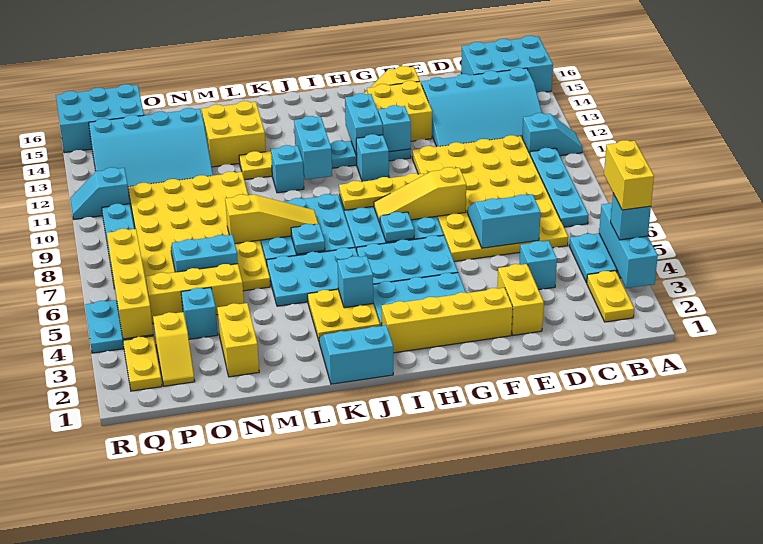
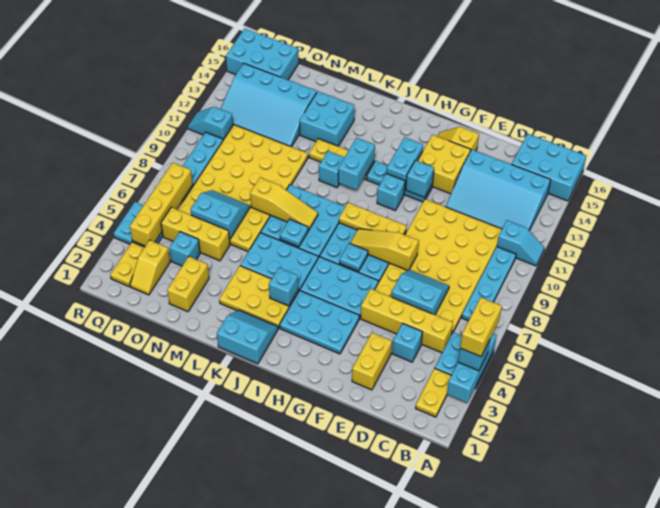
yellow 1x4 brick [381,288,513,353] -> yellow 1x4 brick moved to [361,289,453,353]
yellow 2x2 plate [308,289,380,341] -> yellow 2x3 plate [219,266,298,328]
yellow 2x2 brick [202,101,266,167] -> cyan 2x2 brick [299,91,354,146]

